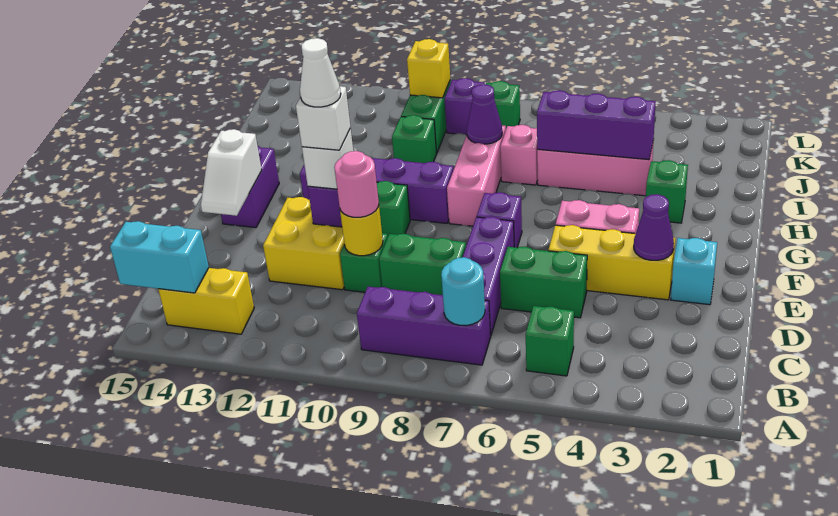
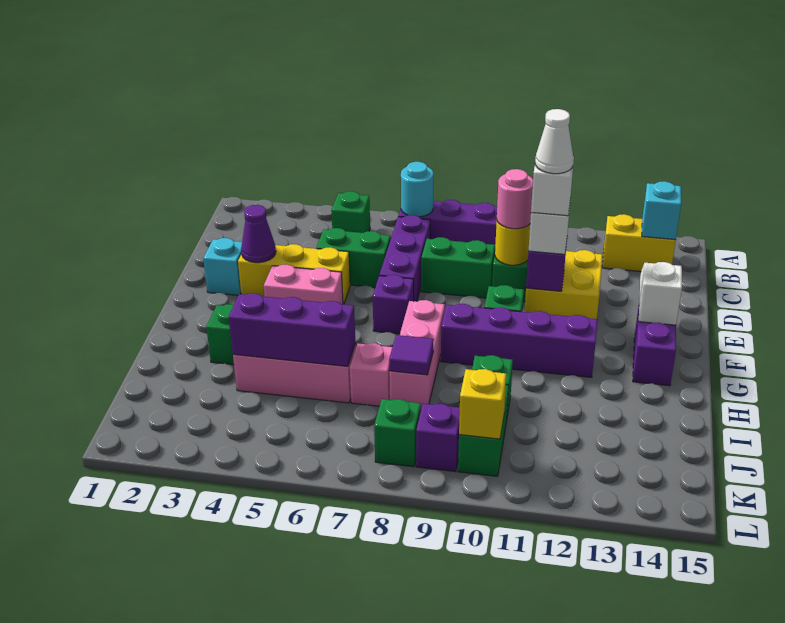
cyan 1x2 brick [110,221,209,293] -> cyan 1x1 brick [642,181,681,240]
purple 1x1 cone [467,84,502,144] -> purple 1x1 tile [389,335,434,375]

